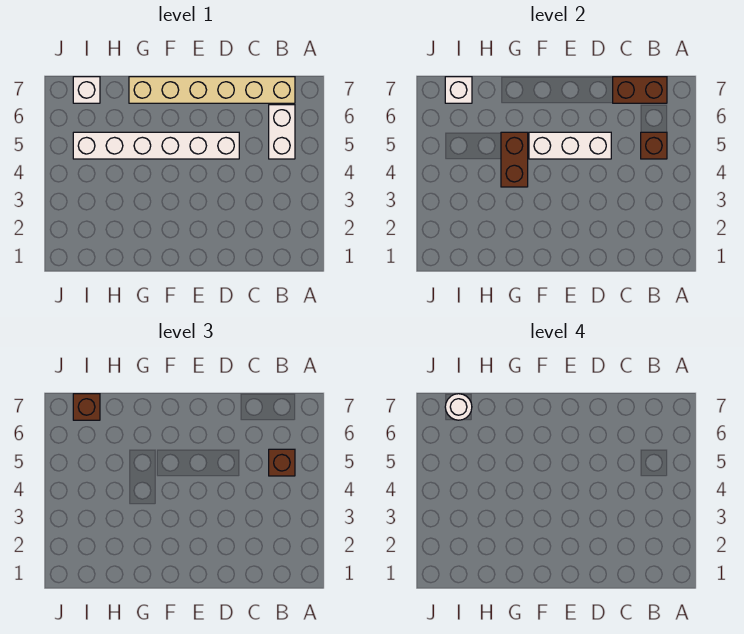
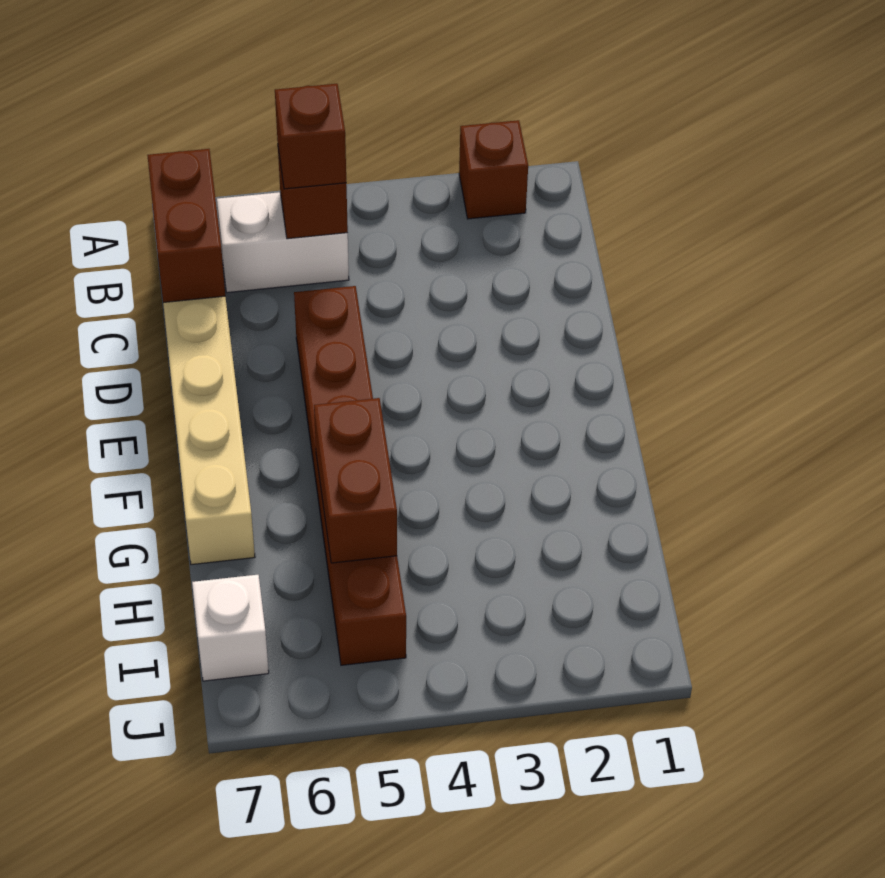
white 1x6 brick [73,132,239,159] -> brown 1x6 brick [294,286,406,665]
white 1x3 brick [529,132,611,159] -> none
brown 1x2 brick [501,132,528,187] -> brown 1x2 brick turned to [314,398,397,563]
white 1x1 brick [445,77,472,103] -> none
brown 1x1 brick [73,394,100,420] -> brown 1x1 brick moved to [459,120,528,219]
white 1x1 round brick [445,394,472,420] -> none

